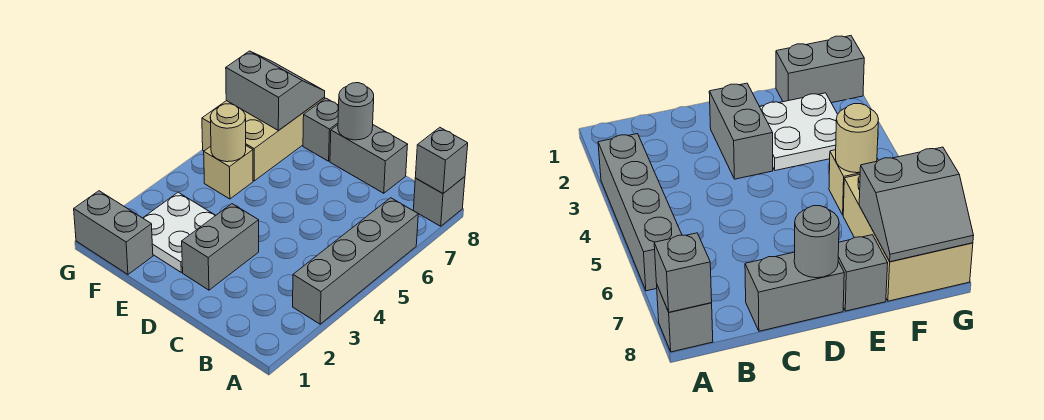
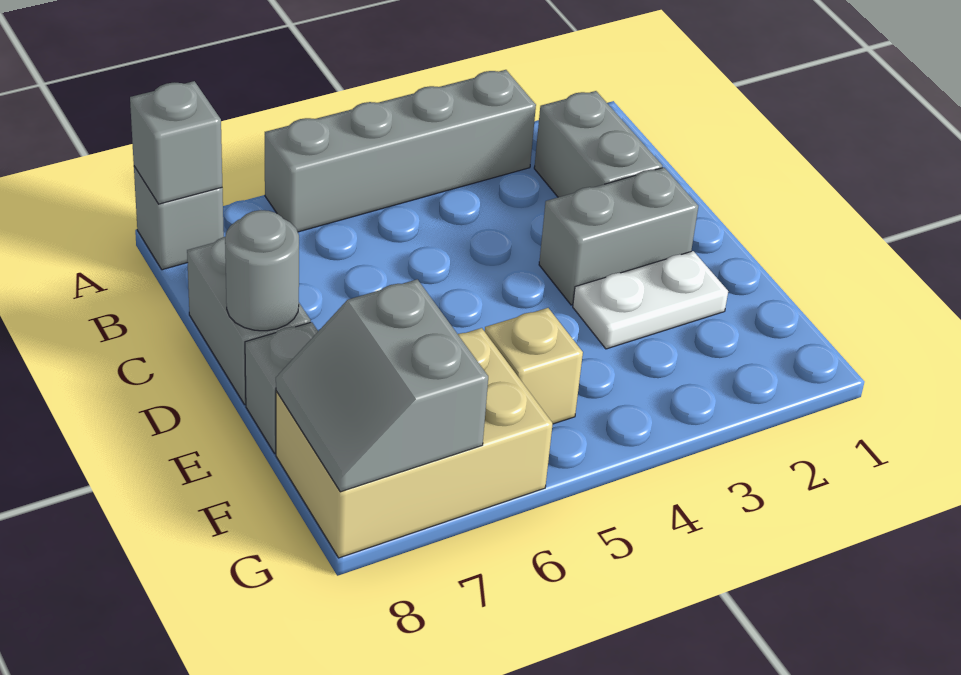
white 2x2 plate [143,192,216,272] -> white 1x2 plate [573,251,728,349]
grey 1x2 brick [74,191,153,274] -> grey 1x2 brick moved to [534,91,662,197]
tan 1x1 round brick [210,104,246,162] -> none

